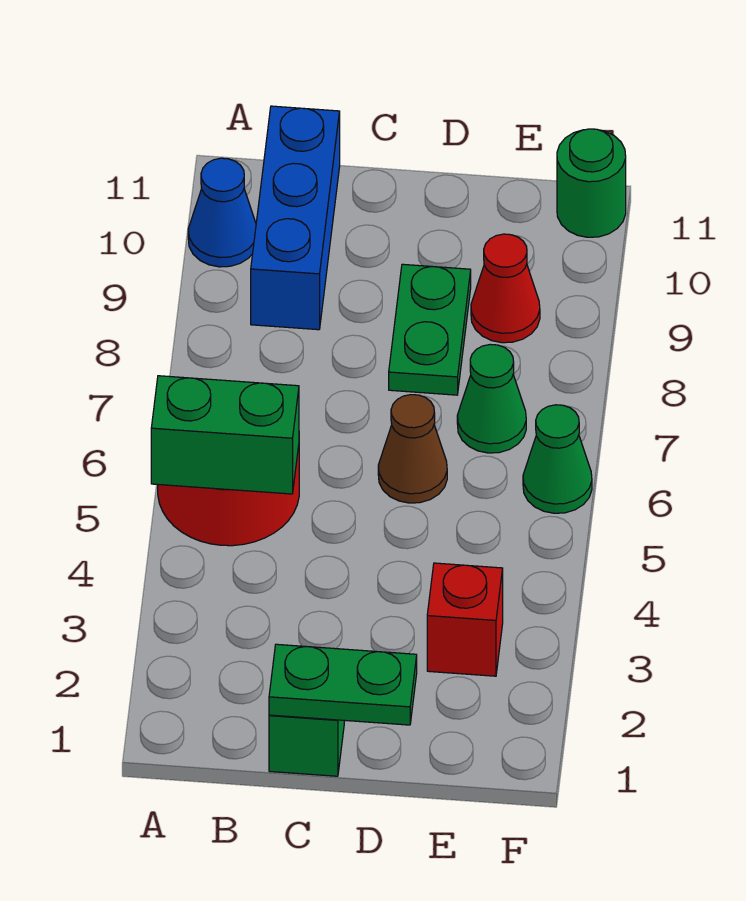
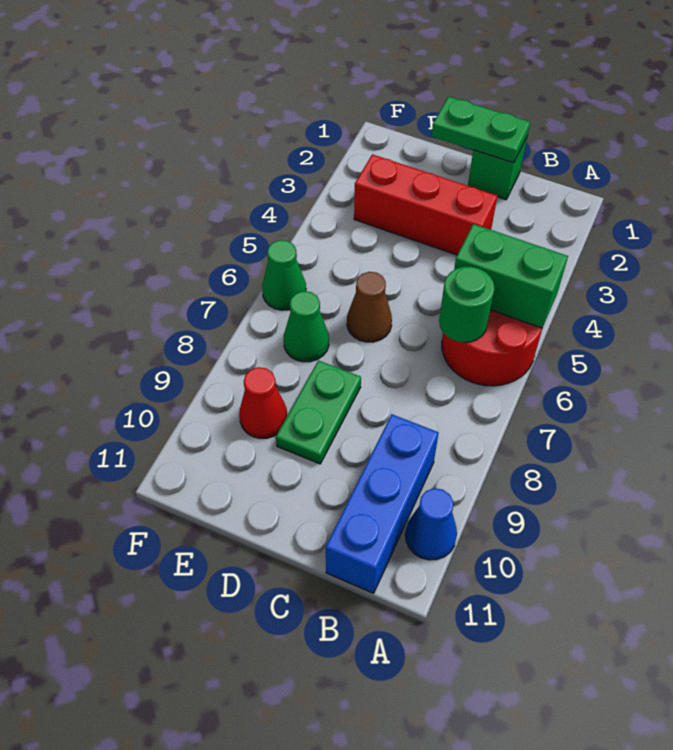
red 1x1 brick [427,563,503,676] -> red 1x3 brick [354,154,497,255]
green 1x1 round brick [557,129,626,237] -> green 1x1 round brick moved to [439,267,495,342]

